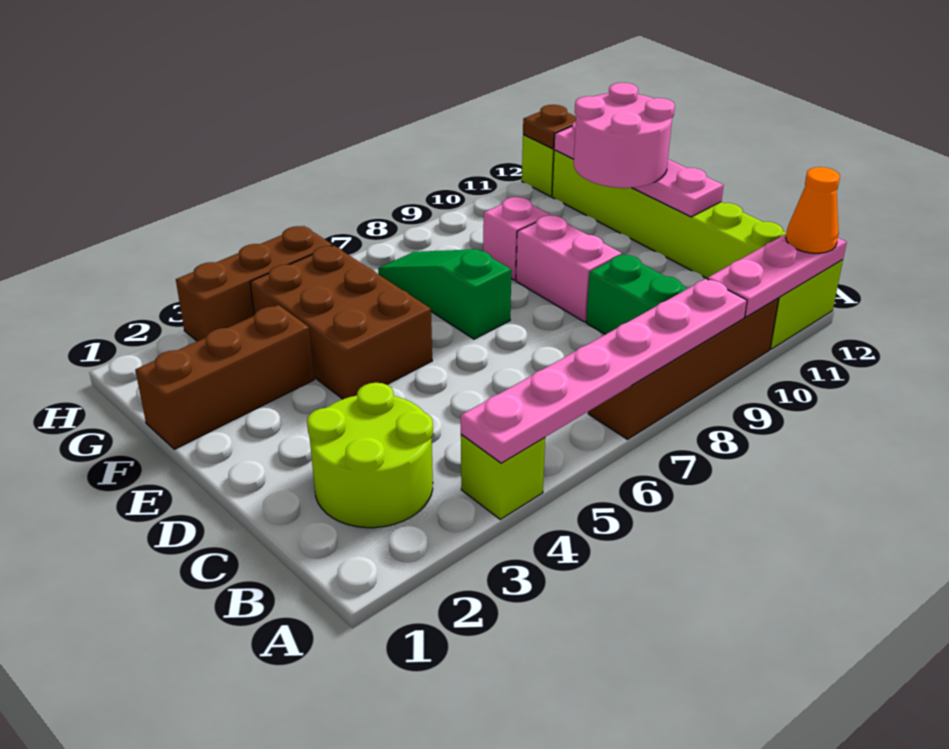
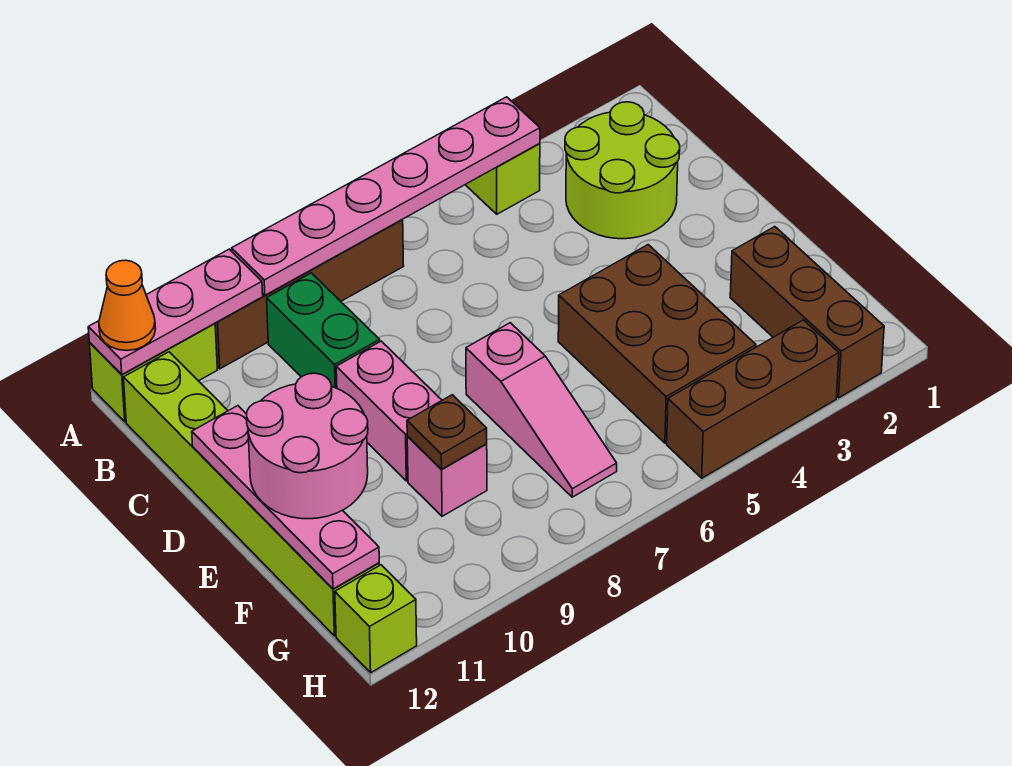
green 1x3 slope [378,249,511,339] -> pink 1x3 slope [466,323,617,497]
brown 1x3 brick [135,305,314,449] -> brown 1x3 brick turned to [730,227,884,398]
brown 1x1 plate [523,105,576,149] -> brown 1x1 plate moved to [407,395,487,469]

